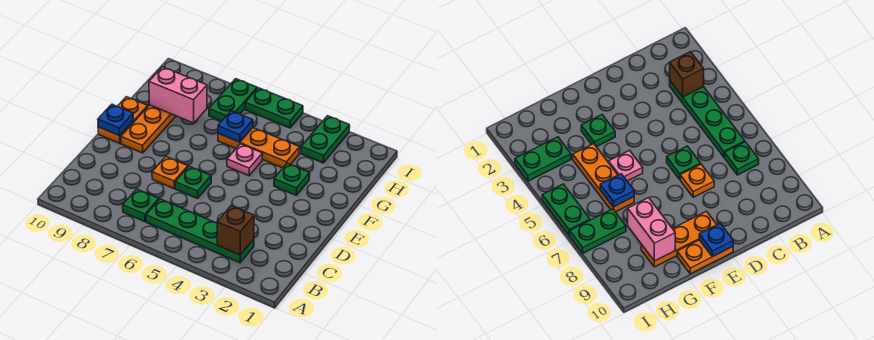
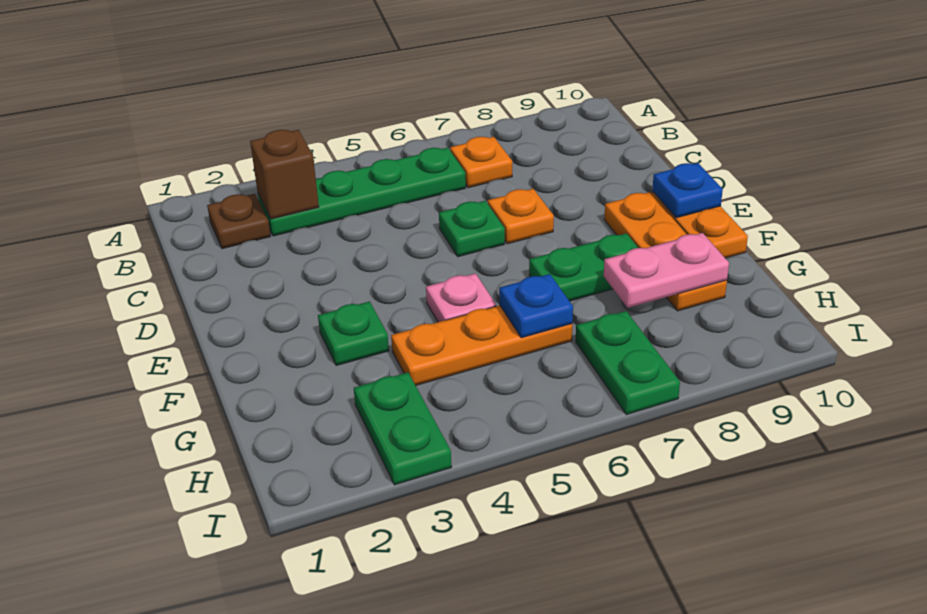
none -> brown 1x1 plate [207,194,271,249]
green 1x1 plate [123,189,159,222] -> orange 1x1 plate [450,137,512,188]
pink 1x2 brick [149,67,207,123] -> pink 1x2 plate [604,233,729,308]
green 1x2 plate [245,88,303,128] -> green 1x2 plate moved to [529,233,638,301]

